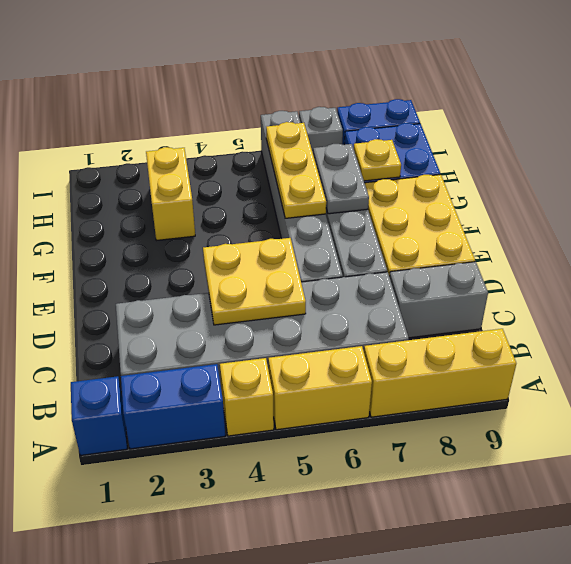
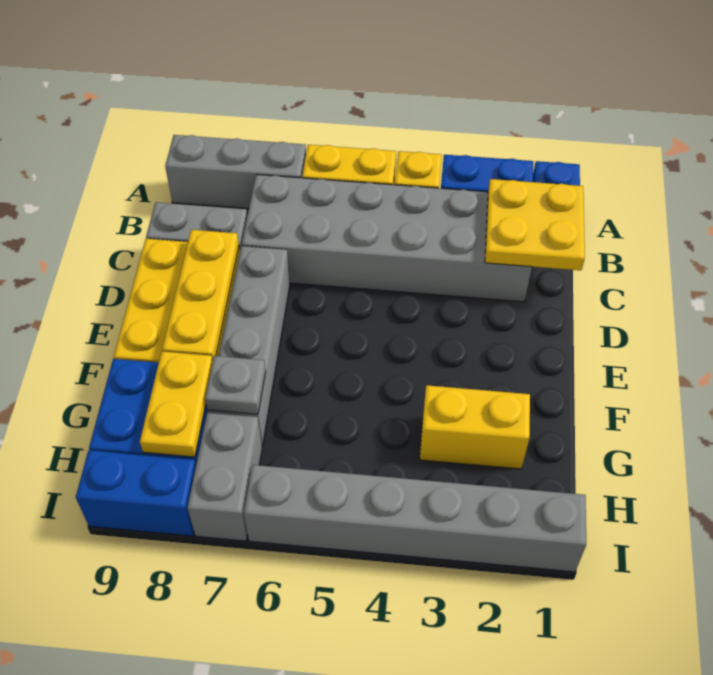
yellow 1x3 brick [364,329,516,417] -> grey 1x3 brick [165,135,306,209]
yellow 2x2 plate [203,238,306,325] -> yellow 2x2 plate moved to [485,179,585,270]
grey 1x6 brick [261,111,343,282] -> grey 1x6 brick turned to [244,465,586,572]
yellow 1x3 plate [266,122,326,218] -> yellow 1x3 plate moved to [162,230,239,361]
grey 1x2 plate [313,144,369,214] -> grey 1x1 plate [205,356,266,414]
yellow 1x2 brick [146,147,195,240] -> yellow 1x2 brick turned to [420,385,530,469]
yellow 1x1 plate [354,139,401,181] -> yellow 1x2 plate [140,351,213,457]
grey 1x1 brick [299,107,343,152] -> grey 1x2 brick [187,412,262,541]

